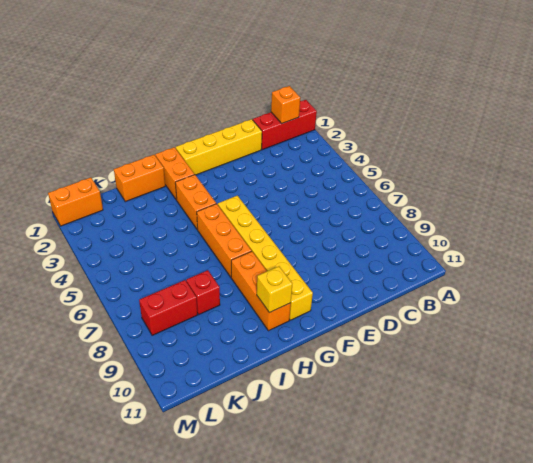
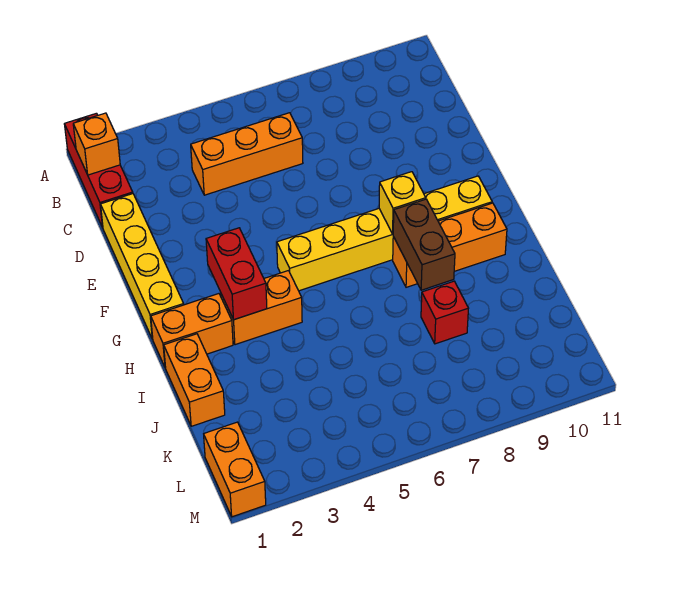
orange 1x3 brick [197,204,251,277] -> orange 1x3 brick moved to [191,113,303,195]
none -> brown 1x2 brick [393,199,455,290]
yellow 1x1 brick [257,266,292,313] -> yellow 1x1 brick moved to [379,172,426,234]
red 1x2 brick [139,280,197,335] -> red 1x2 brick moved to [206,228,267,320]

